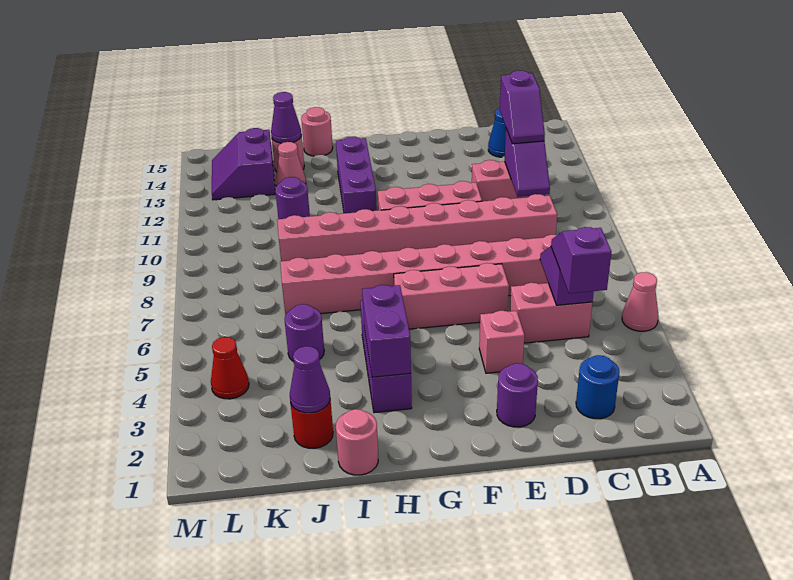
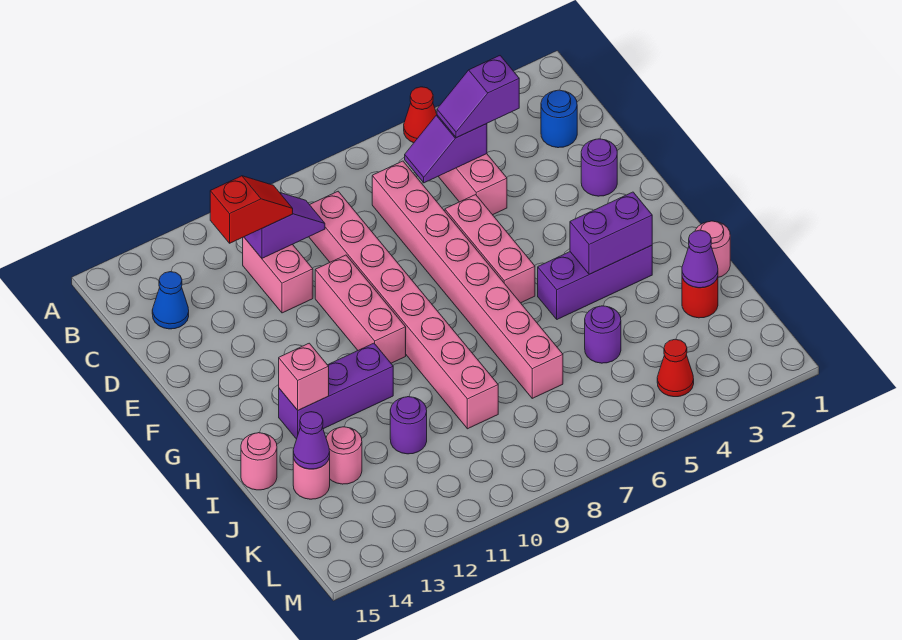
pink 1x1 cone [622,272,659,331] -> red 1x1 cone [404,87,437,143]
purple 1x2 slope [500,71,545,144] -> red 1x2 slope [210,176,293,243]
pink 1x1 brick [479,311,524,373] -> pink 1x1 brick moved to [279,343,329,410]
pink 1x1 cone [276,142,306,186] -> pink 1x1 round brick [326,427,362,484]
purple 2x2 slope [212,128,275,200] -> none

